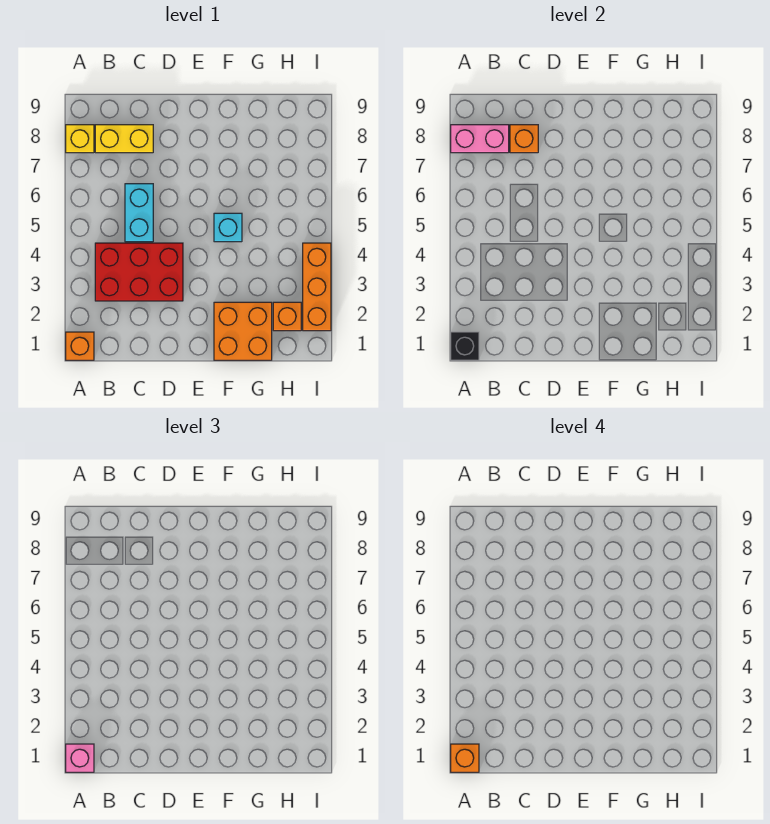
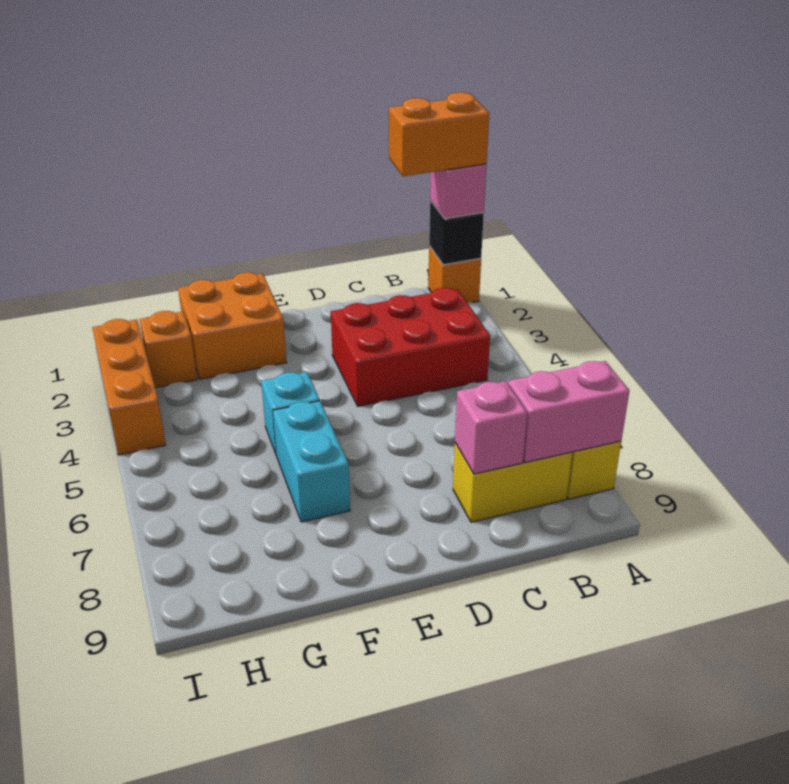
orange 1x1 brick [451,744,479,772] -> orange 1x2 brick [389,92,489,176]
cyan 1x2 brick [125,184,153,242] -> cyan 1x2 brick moved to [273,401,350,522]
orange 1x1 brick [510,125,538,153] -> pink 1x1 brick [455,381,527,474]

